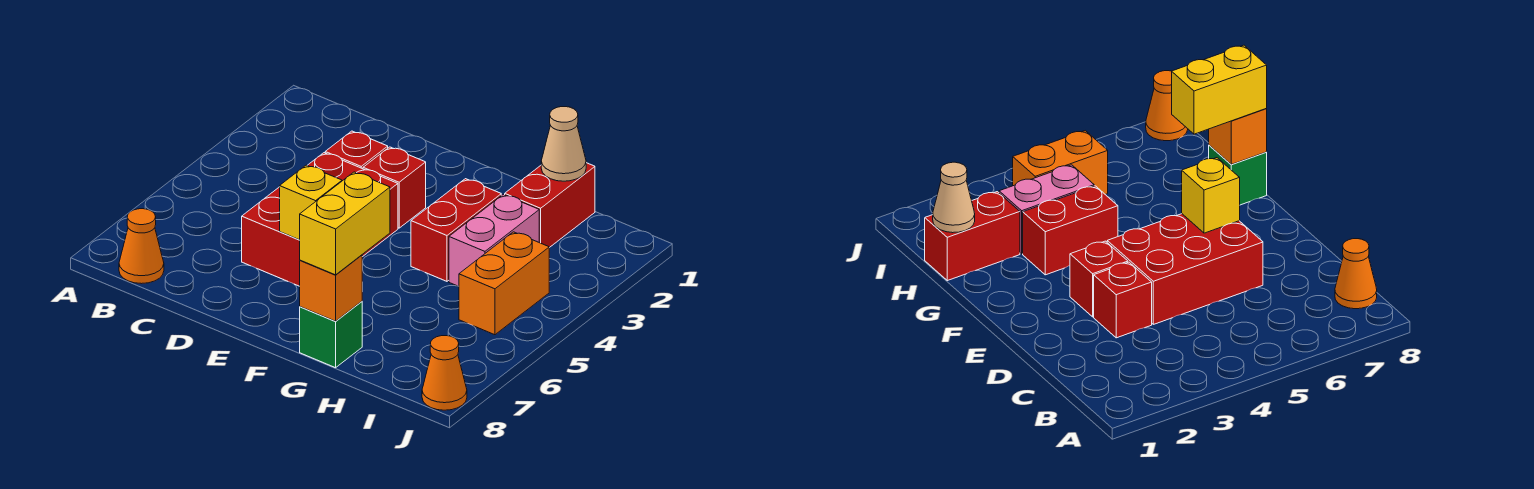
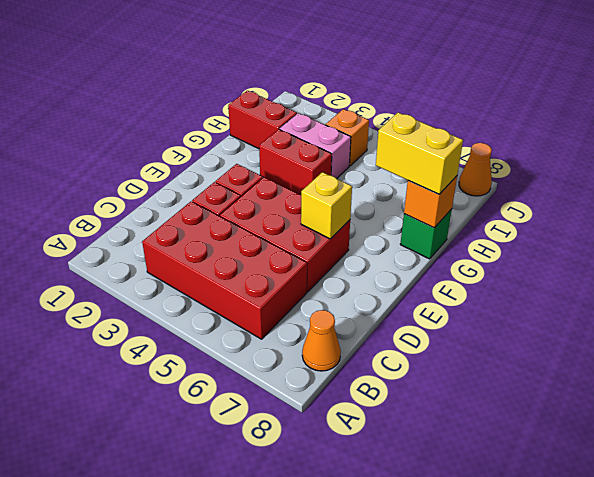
none -> red 2x4 brick [142,202,307,339]
tan 1x1 cone [541,107,586,181] -> none
orange 1x2 brick [459,232,549,335] -> orange 1x1 brick [326,109,369,166]

